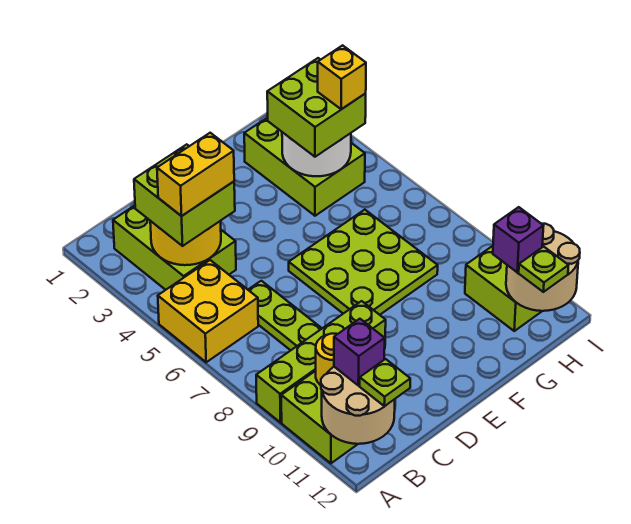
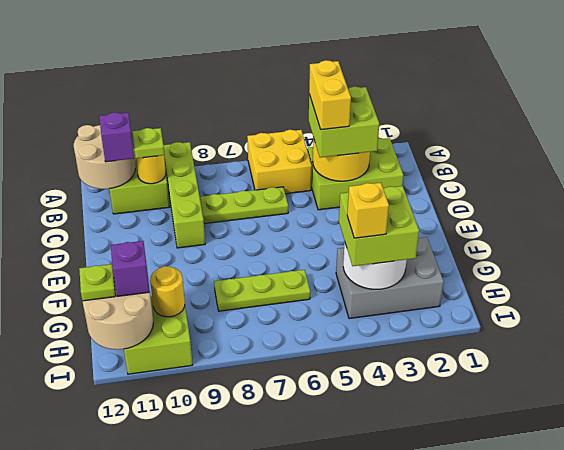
lime 1x1 plate [360,359,410,406] -> lime 1x1 plate moved to [132,128,164,158]
lime 3x3 plate [289,210,438,315] -> lime 1x3 plate [214,270,310,311]
lime 2x3 brick [244,118,365,216] -> grey 2x3 brick [336,237,444,319]
none -> yellow 1x1 round brick [150,266,185,317]

